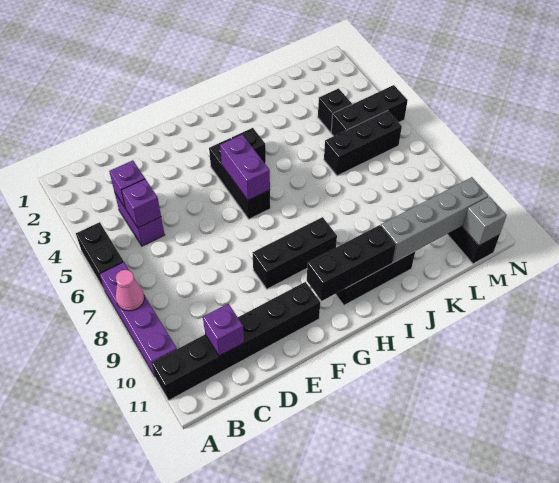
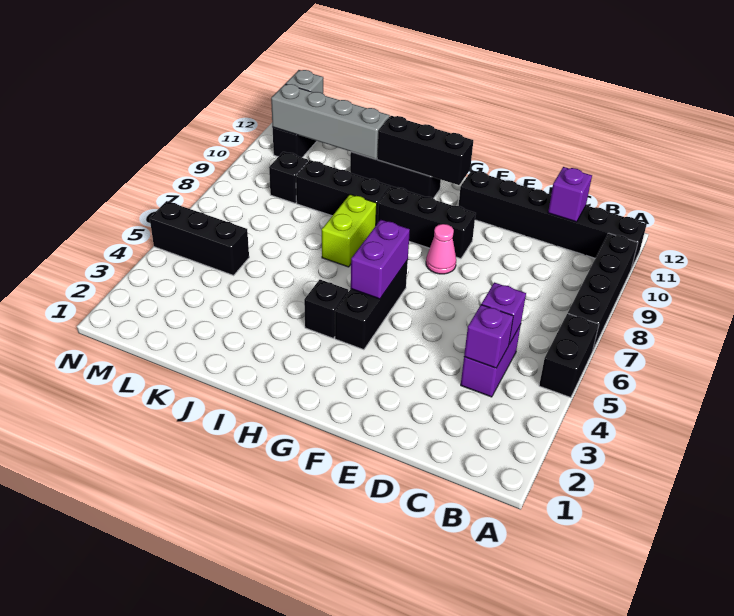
purple 1x4 brick [100,262,177,376] -> black 1x4 brick [568,233,638,350]
pink 1x1 cone [116,270,144,311] -> pink 1x1 cone moved to [426,224,456,274]
none -> lime 1x2 brick [322,194,377,267]
black 1x3 brick [324,111,402,176] -> black 1x3 brick moved to [296,160,390,225]
black 1x1 brick [318,88,352,132] -> black 1x1 brick moved to [269,152,308,203]

